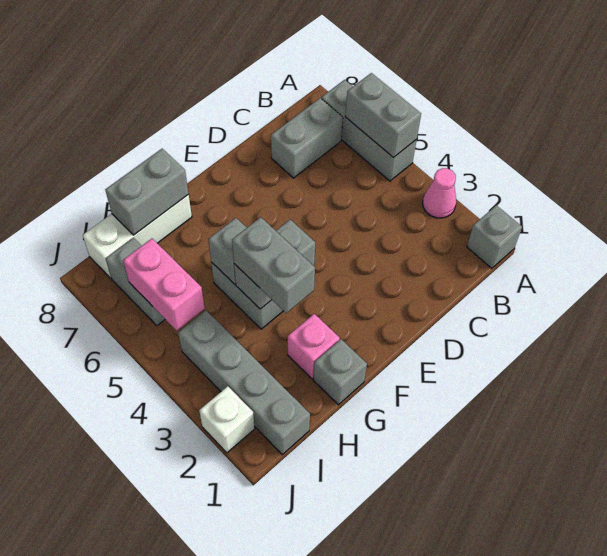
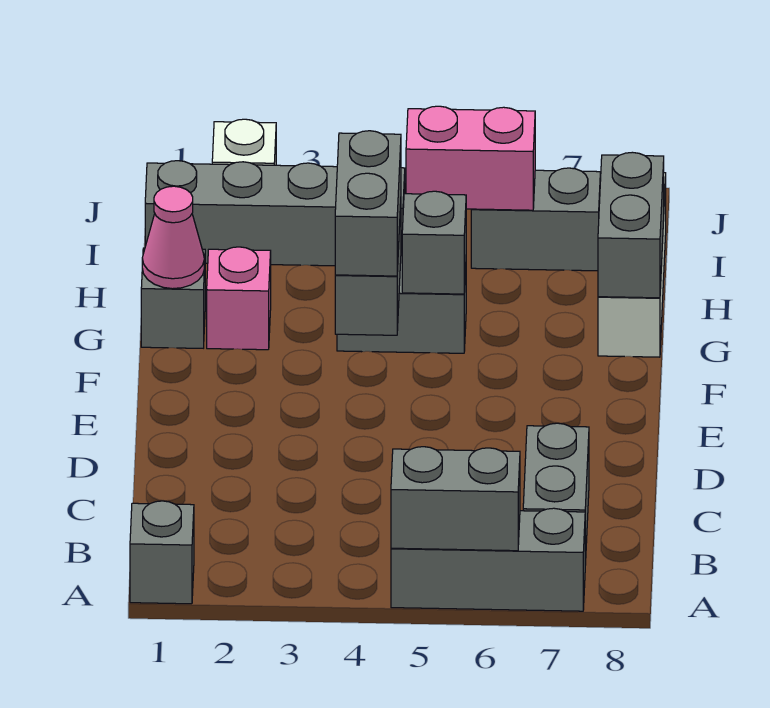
pink 1x1 cone [423,168,456,218] -> pink 1x1 cone moved to [142,186,204,289]
grey 1x2 brick [232,217,315,313] -> grey 1x2 brick turned to [335,131,401,276]

